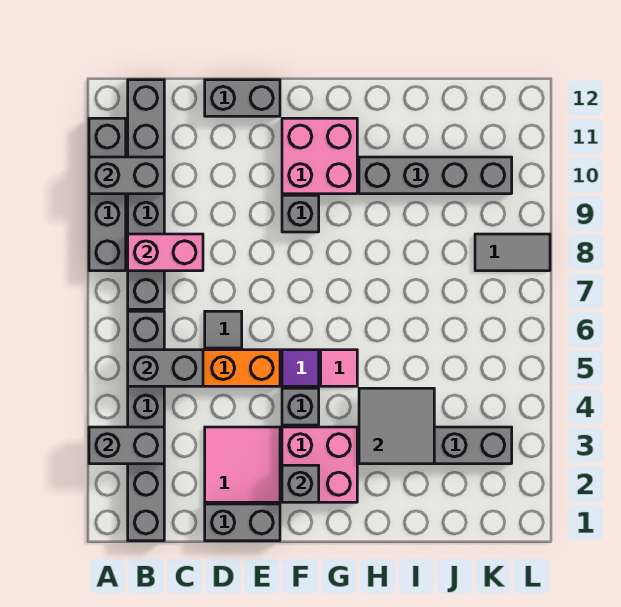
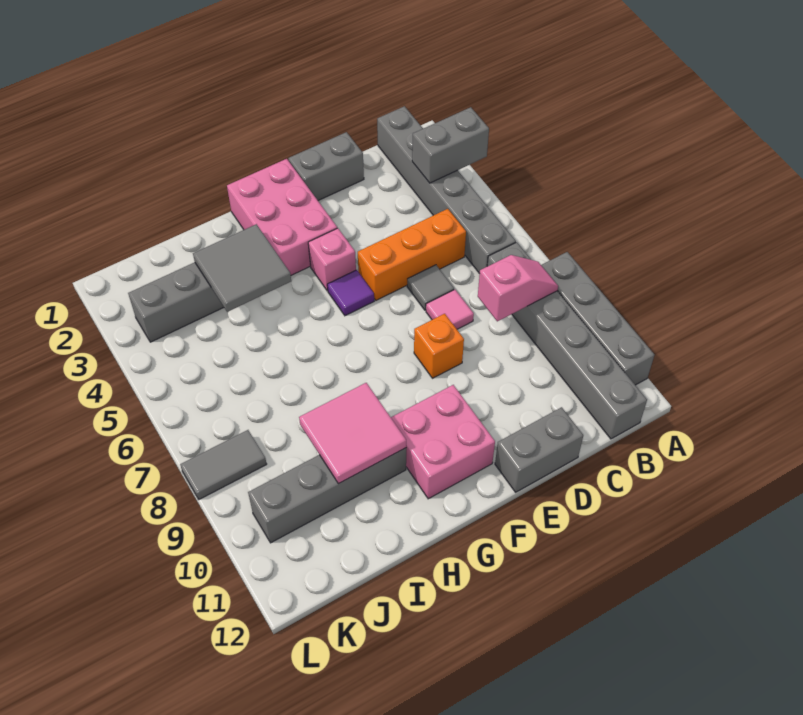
grey 1x2 brick [89,157,164,194] -> none
grey 1x2 brick [128,350,203,386] -> none
pink 1x2 brick [128,234,203,271] -> pink 1x2 slope [478,255,558,321]
pink 2x2 tile [205,427,280,502] -> pink 2x2 tile moved to [299,383,406,483]
none -> orange 1x1 brick [414,314,464,378]
pink 2x2 brick [282,427,357,502] -> pink 2x3 brick [227,159,337,275]
grey 1x1 brick [282,465,319,502] -> none
grey 1x1 brick [282,388,319,425] -> pink 1x1 brick [308,228,356,291]
grey 1x1 brick [282,195,319,232] -> none
pink 1x1 tile [321,350,357,386] -> pink 1x1 tile moved to [426,290,474,329]

